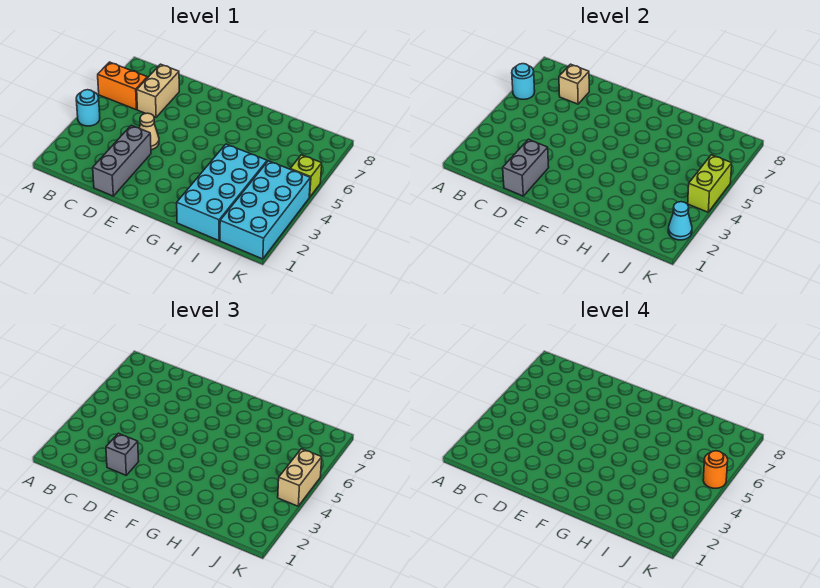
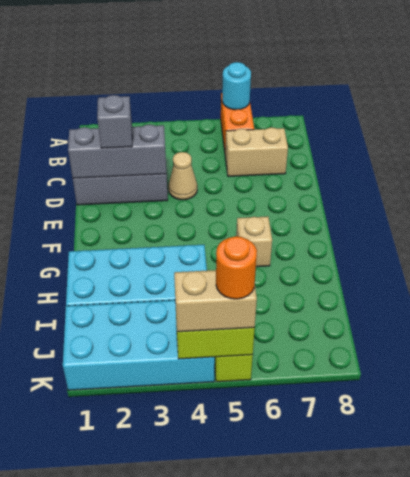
cyan 1x1 round brick [76,90,100,126] -> none
tan 1x1 brick [559,64,589,104] -> tan 1x1 brick moved to [236,216,272,267]
grey 1x2 brick [503,139,549,196] -> grey 1x3 brick [68,124,166,178]
cyan 1x1 cone [668,202,692,240] -> none

